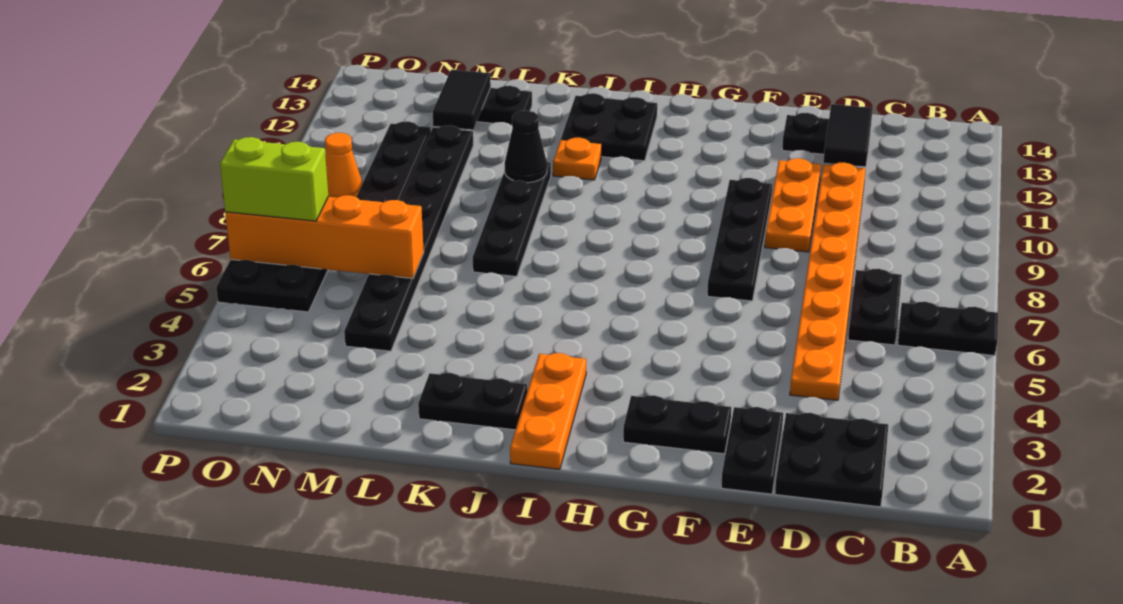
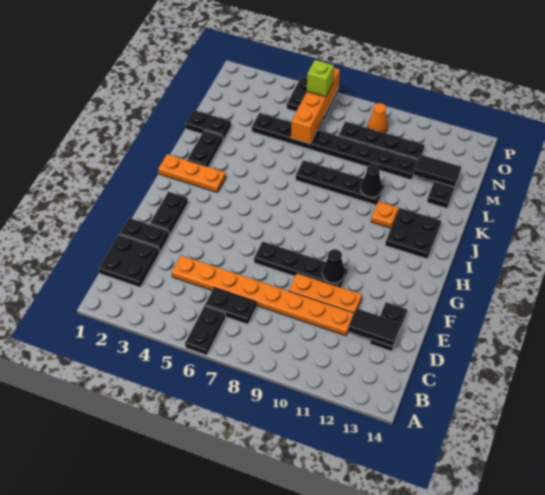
none -> black 1x1 cone [322,249,345,283]
none -> black 1x2 plate [185,110,231,140]
lime 1x2 brick [220,137,328,221] -> lime 1x1 brick [307,60,334,97]

